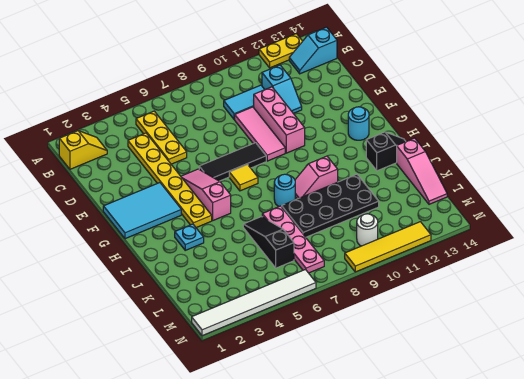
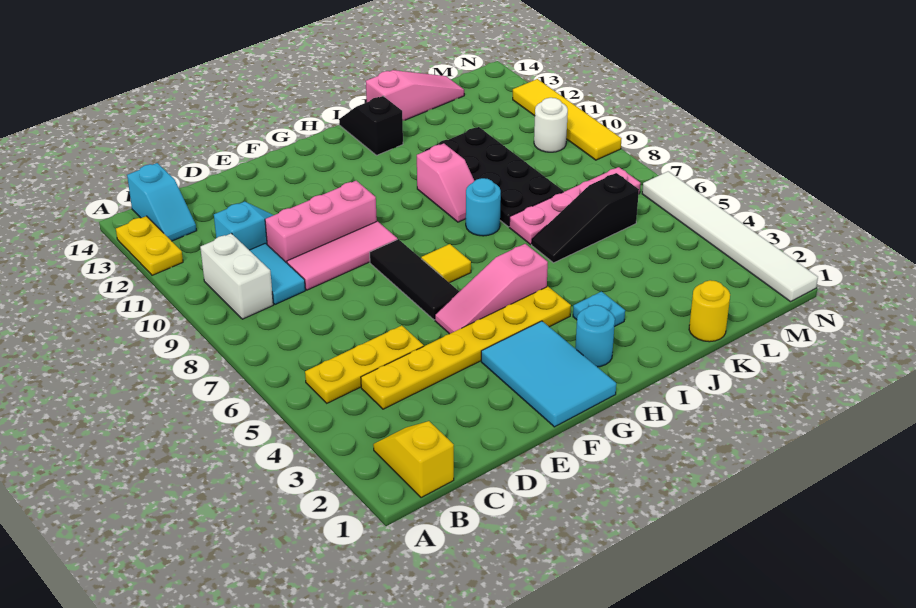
none -> white 1x2 brick [200,233,273,319]
cyan 1x1 round brick [348,107,369,140] -> cyan 1x1 round brick moved to [575,305,615,367]
none -> yellow 1x1 round brick [689,280,730,342]

